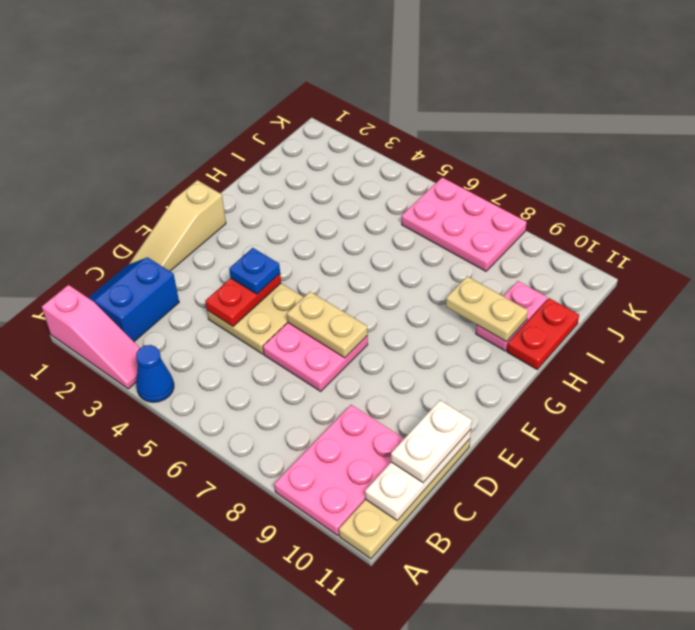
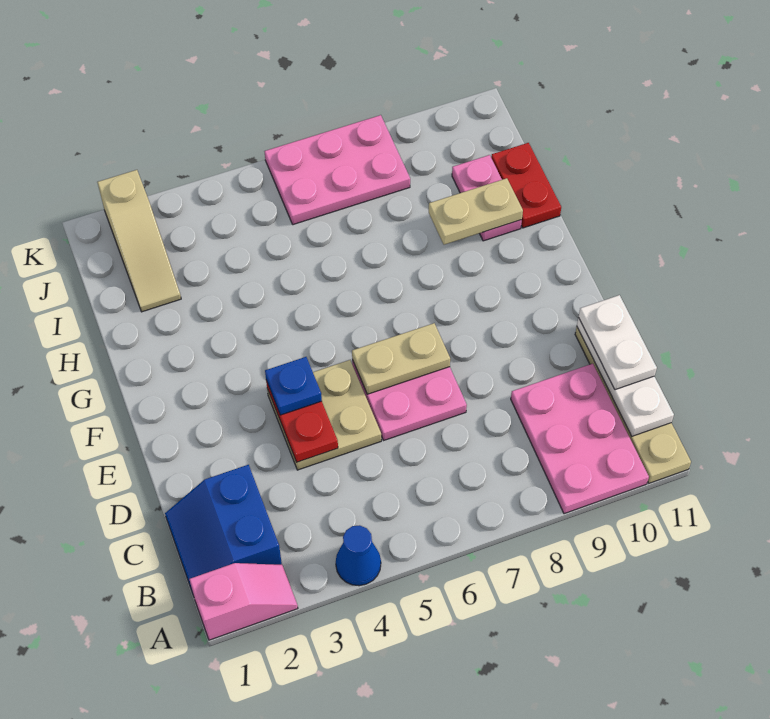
pink 1x3 slope [42,285,140,389] -> pink 1x2 slope [189,563,298,640]
tan 1x3 slope [129,180,226,271] -> tan 1x3 slope moved to [97,170,181,312]

